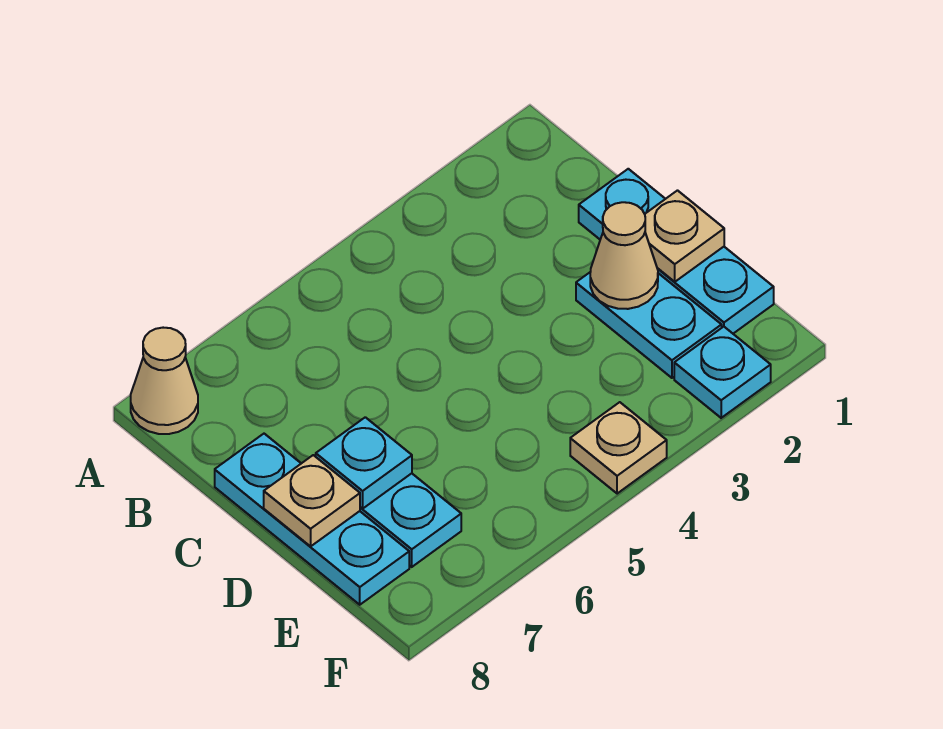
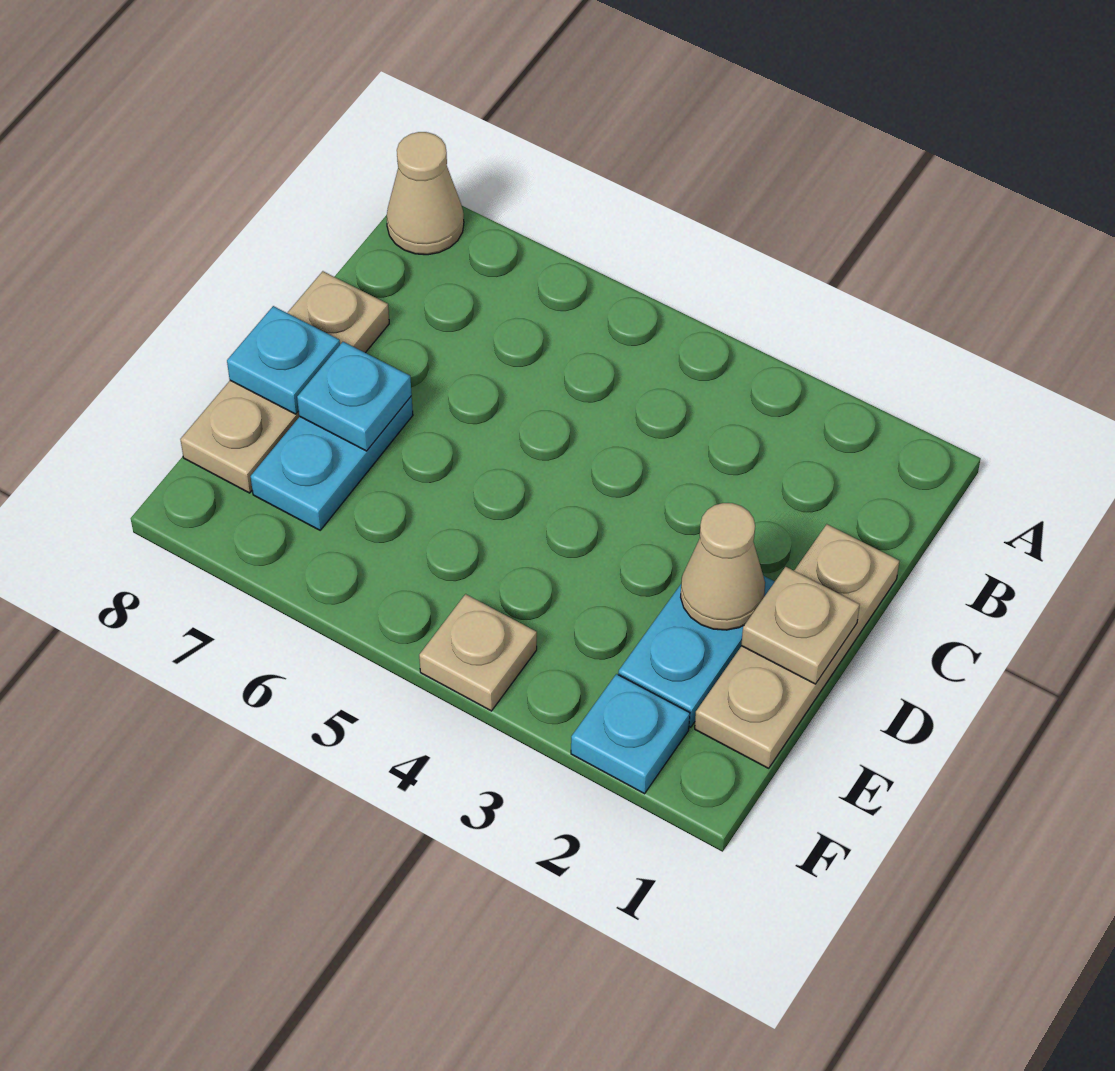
cyan 1x3 plate [579,169,774,334] -> tan 1x3 plate [695,524,899,768]
cyan 1x3 plate [215,434,409,605] -> tan 1x3 plate [180,271,389,493]
tan 1x1 plate [264,455,360,546] -> cyan 1x1 plate [227,306,340,414]

